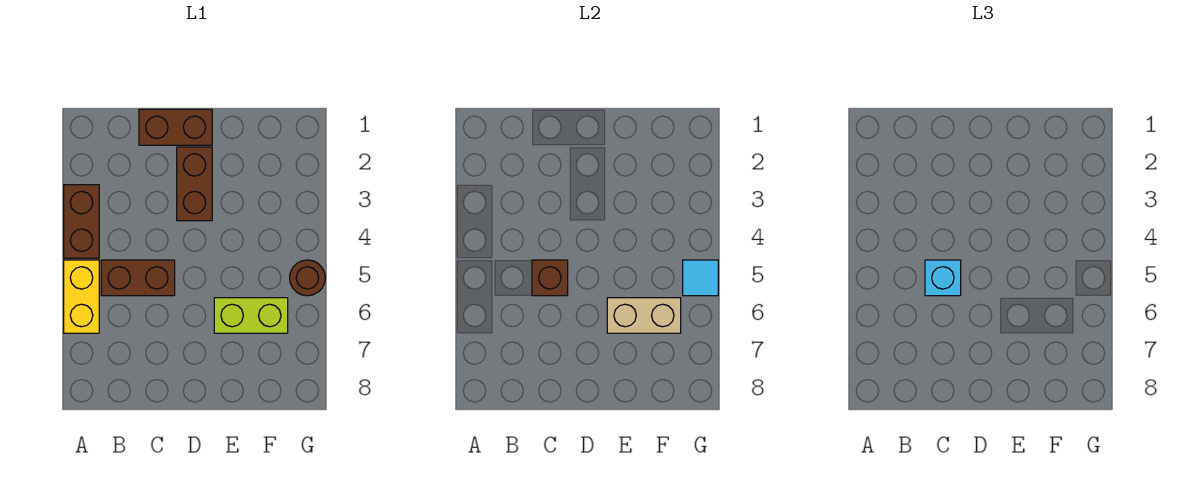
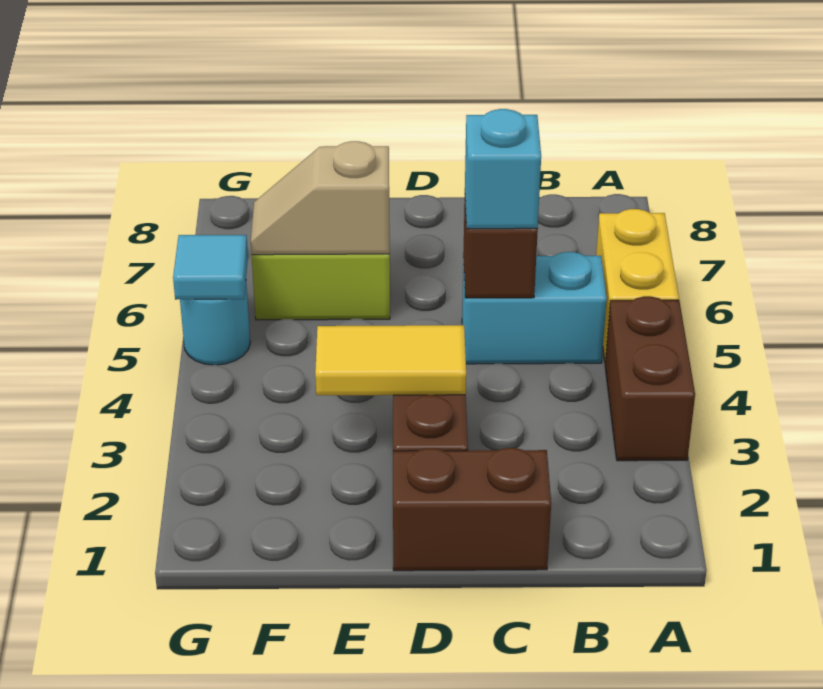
brown 1x2 brick [101,260,175,296] -> cyan 1x2 brick [462,252,607,364]
none -> yellow 1x2 tile [315,325,466,395]
tan 1x2 brick [607,298,681,333] -> tan 1x2 slope [251,141,389,255]
brown 1x1 round brick [290,260,325,296] -> cyan 1x1 round brick [180,284,250,365]

